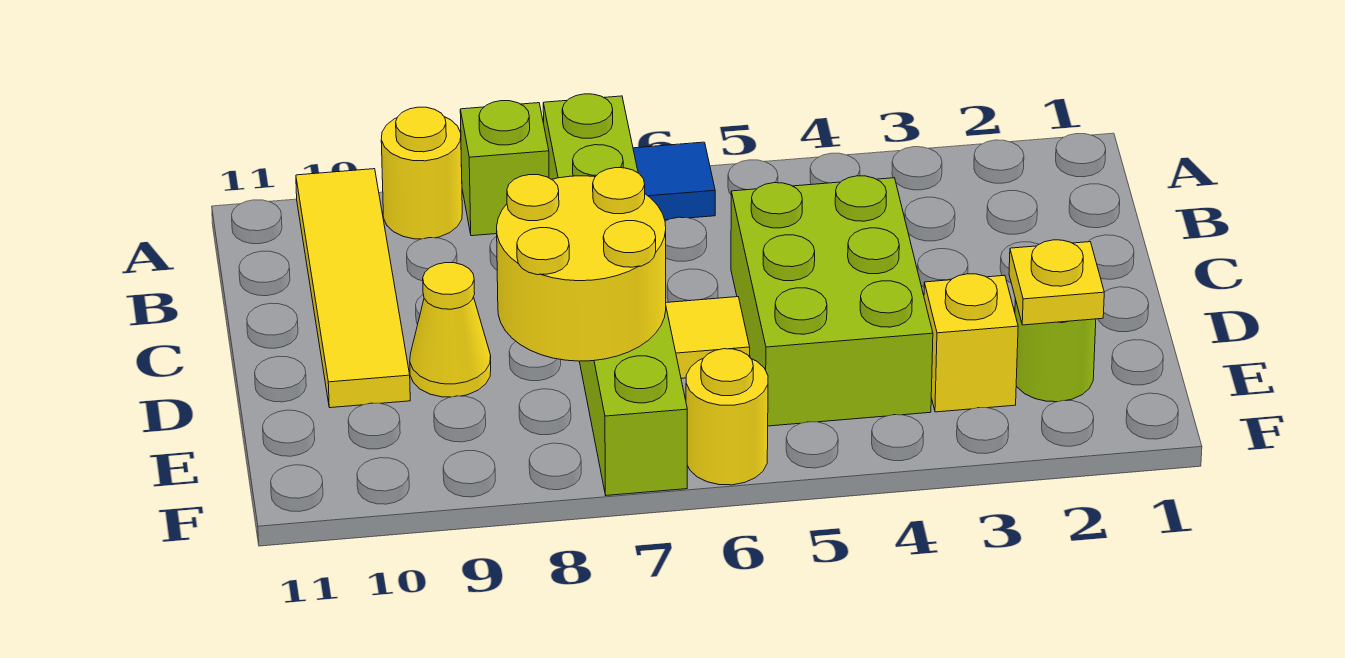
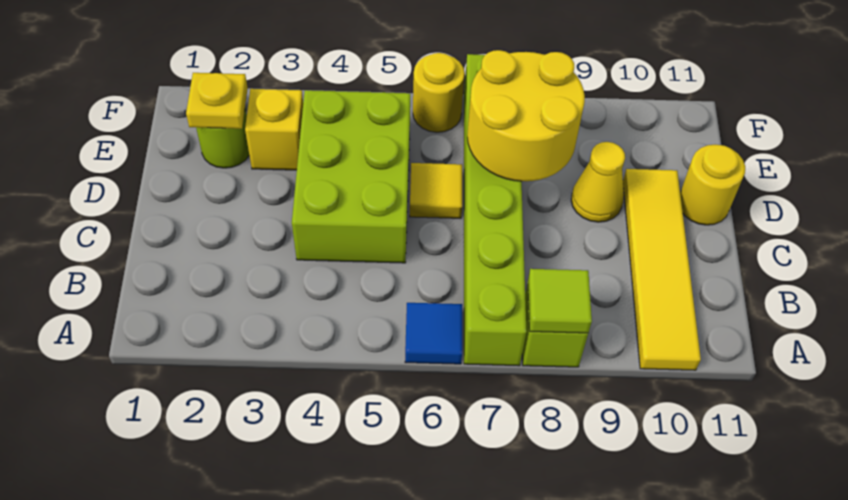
none -> lime 1x1 tile [528,269,592,333]
yellow 1x1 round brick [381,107,462,239] -> yellow 1x1 round brick moved to [680,145,745,225]

